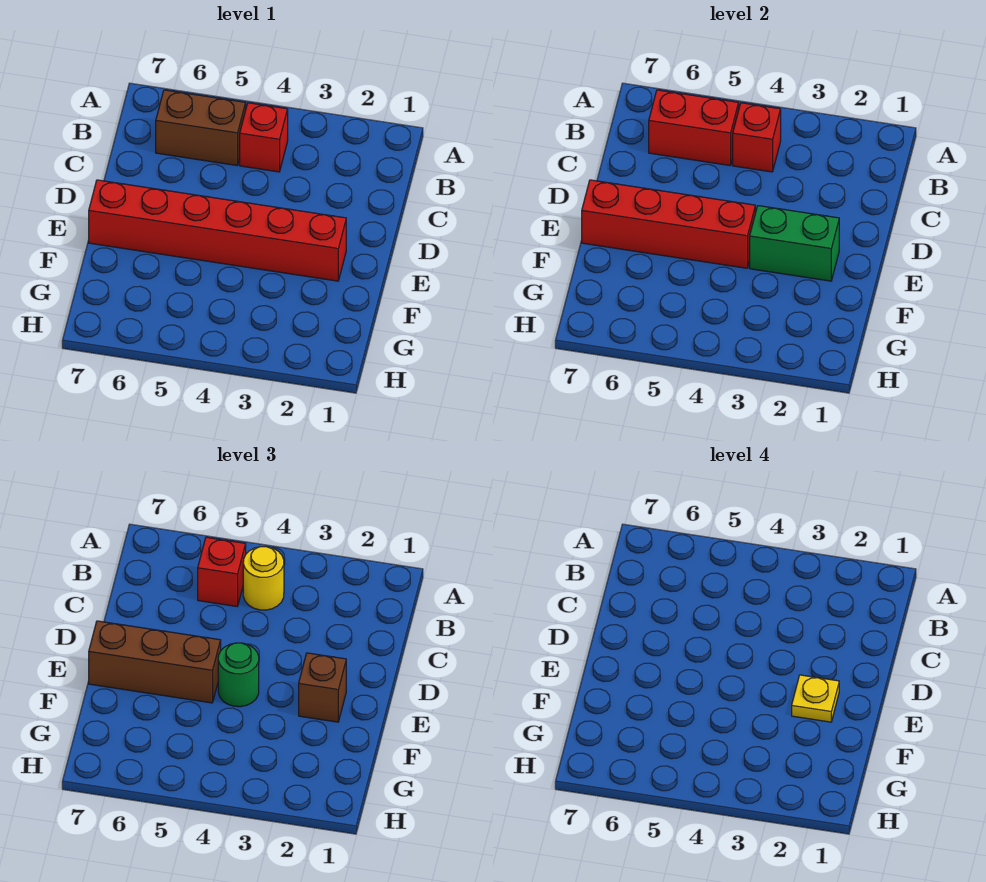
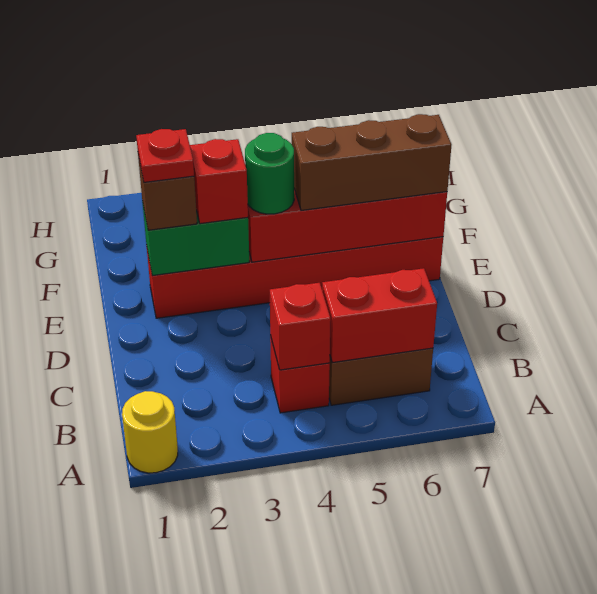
yellow 1x1 round brick [243,547,284,610] -> yellow 1x1 round brick moved to [122,391,178,473]
red 1x1 brick [198,537,246,606] -> red 1x1 brick moved to [190,139,248,224]
yellow 1x1 plate [792,675,839,722] -> red 1x1 plate [136,129,194,182]

